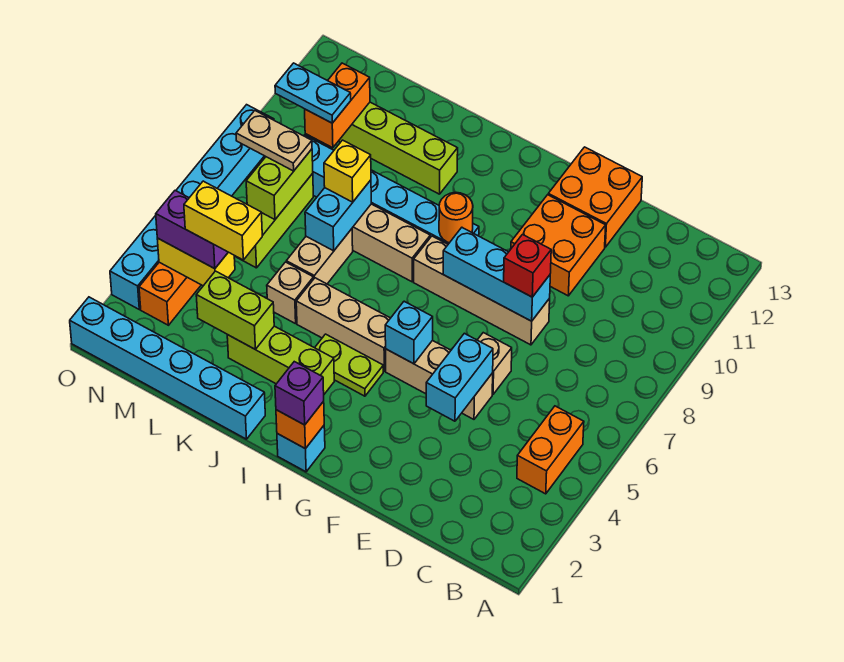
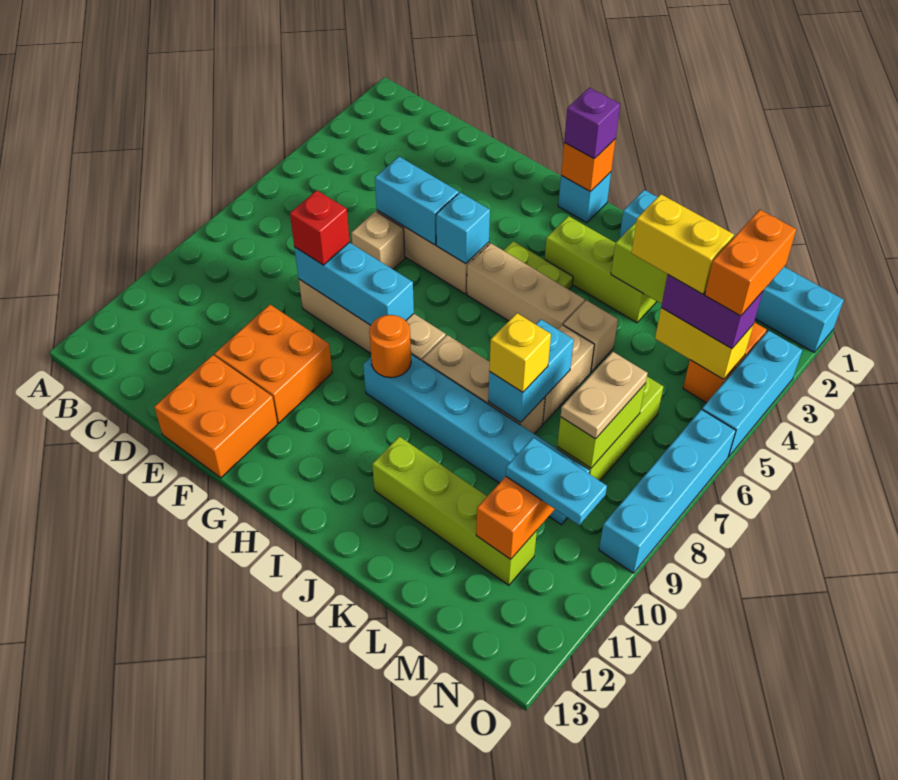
orange 1x2 brick [517,406,584,494] -> orange 1x2 brick moved to [705,210,796,316]
cyan 1x2 brick [426,333,493,421] -> cyan 1x2 brick turned to [375,157,459,245]
tan 1x2 plate [236,111,312,171] -> tan 1x2 plate turned to [561,352,648,439]

